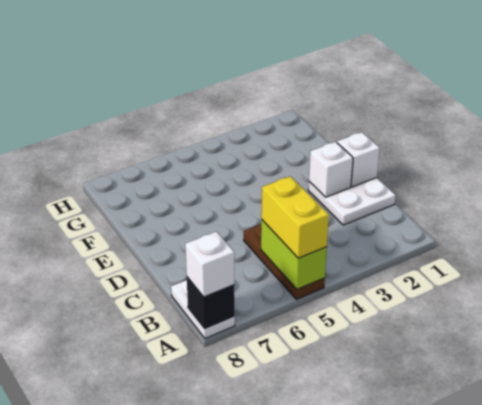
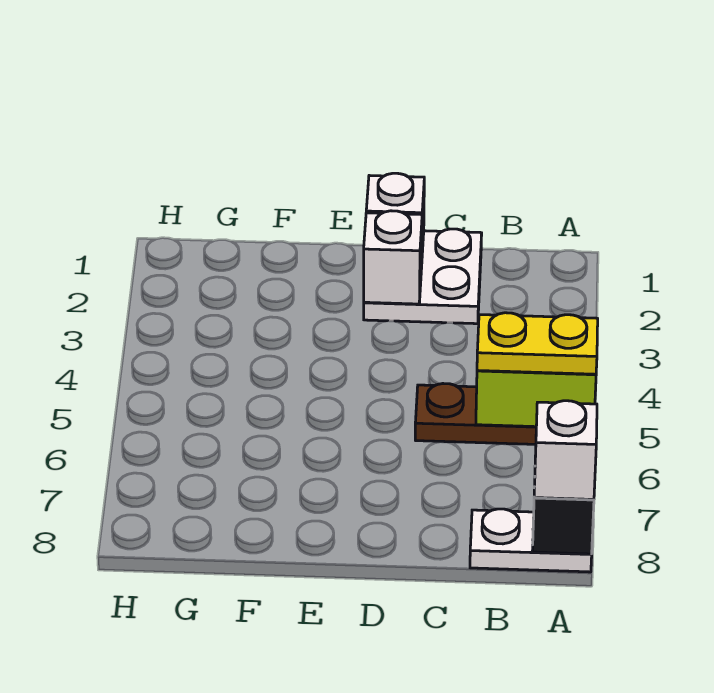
yellow 1x2 brick [261,176,329,258] -> yellow 1x2 plate [477,313,598,374]

